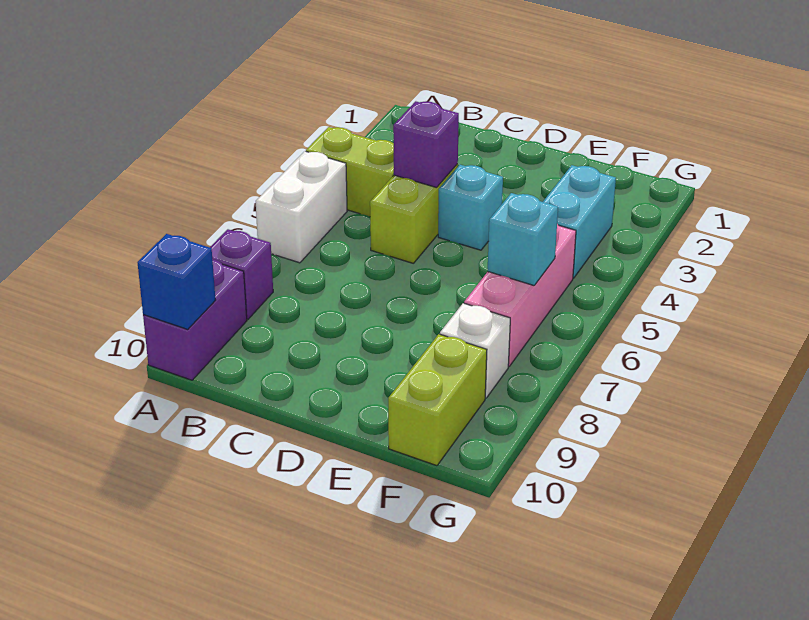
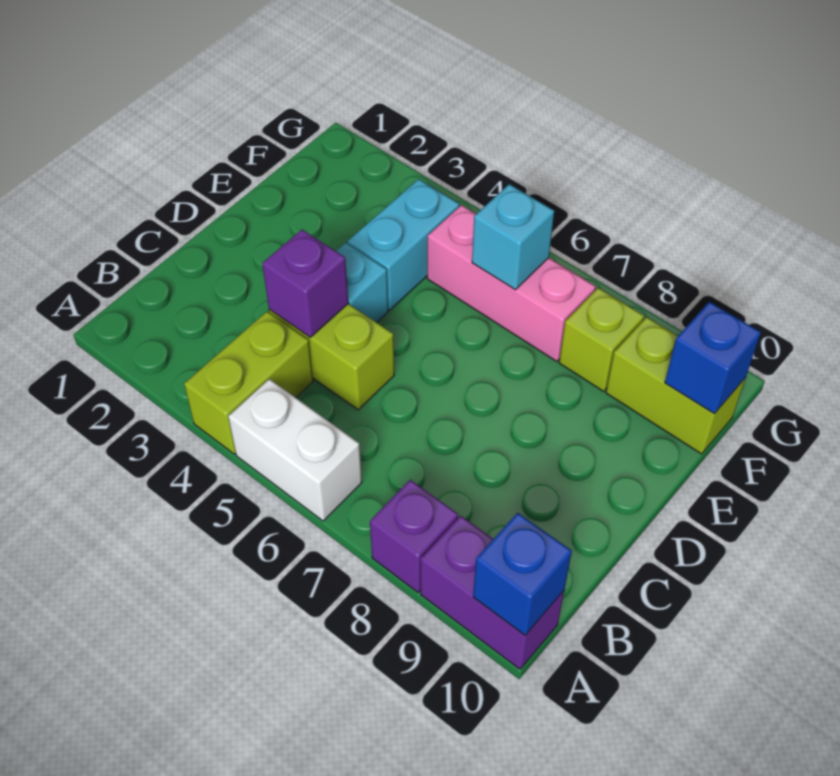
cyan 1x2 brick [543,165,616,278] -> cyan 1x2 brick turned to [347,179,459,310]
white 1x1 brick [440,303,510,398] -> lime 1x1 brick [559,288,644,391]
none -> blue 1x1 brick [665,302,761,414]

